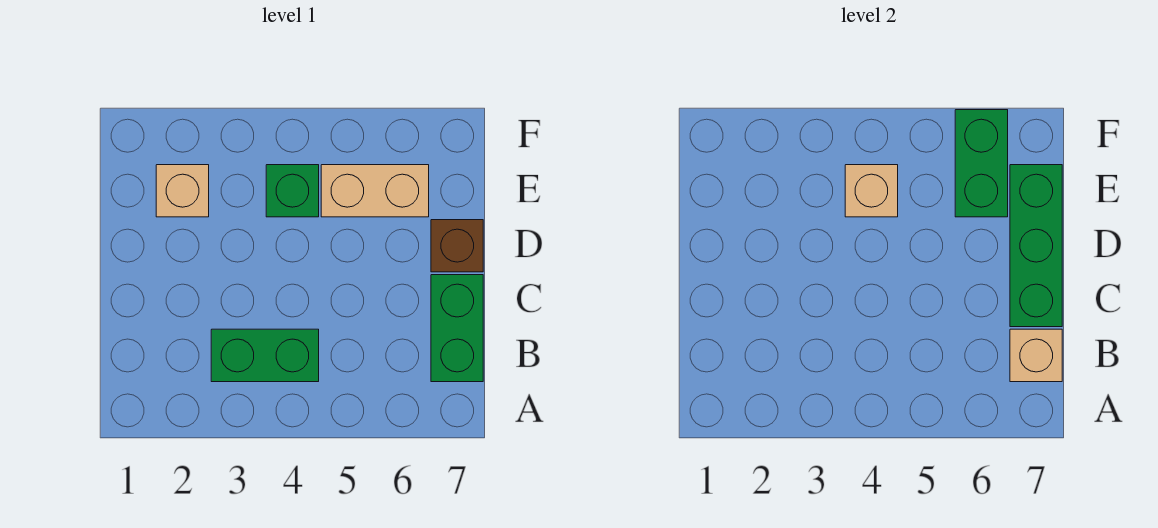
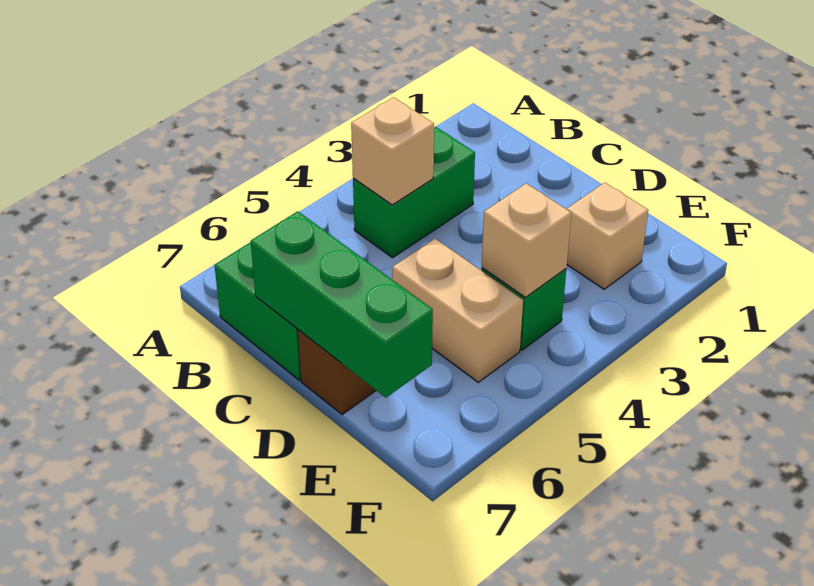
tan 1x1 brick [1010,329,1062,382] -> tan 1x1 brick moved to [351,97,434,205]
tan 1x2 brick [321,165,429,217] -> tan 1x2 brick turned to [392,239,523,382]
green 1x2 brick [955,110,1008,217] -> none

